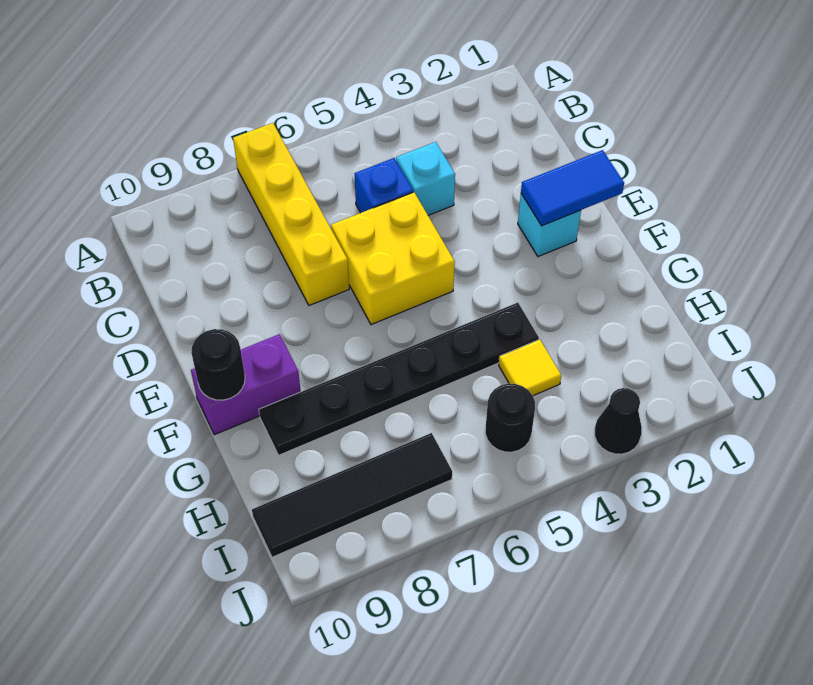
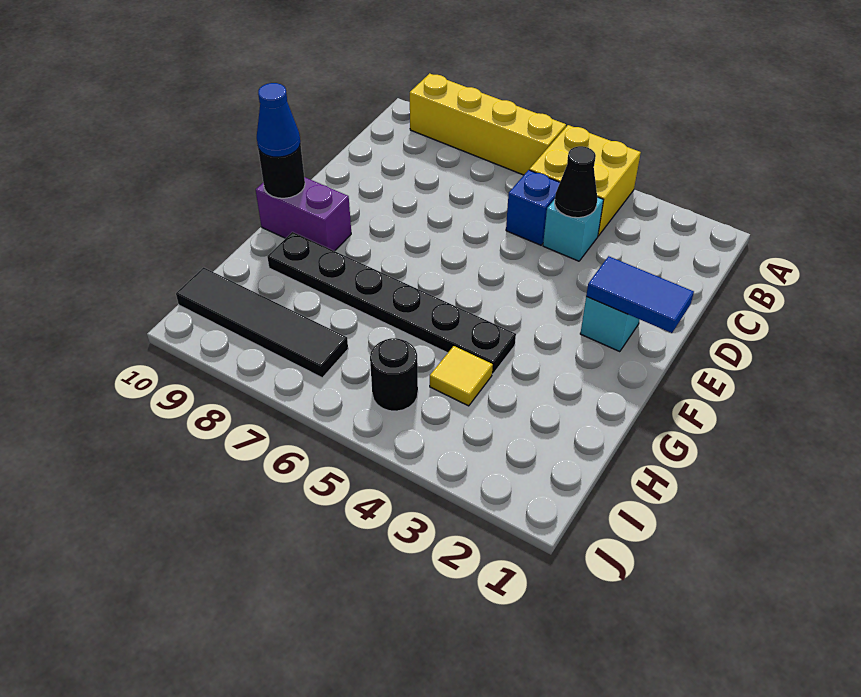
yellow 1x4 brick [233,123,349,305] -> yellow 1x4 brick turned to [410,73,566,175]
yellow 2x2 brick [331,192,455,325] -> yellow 2x2 brick moved to [529,125,641,236]
none -> blue 1x1 cone [257,83,300,157]
black 1x1 cone [595,388,642,454] -> black 1x1 cone moved to [555,146,597,218]

